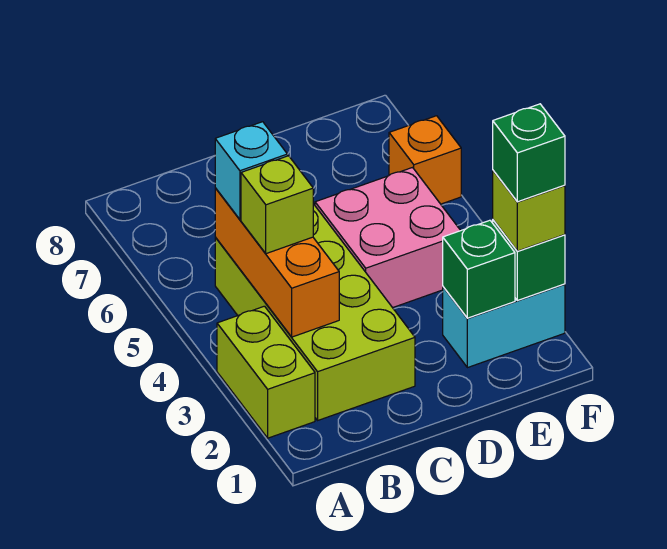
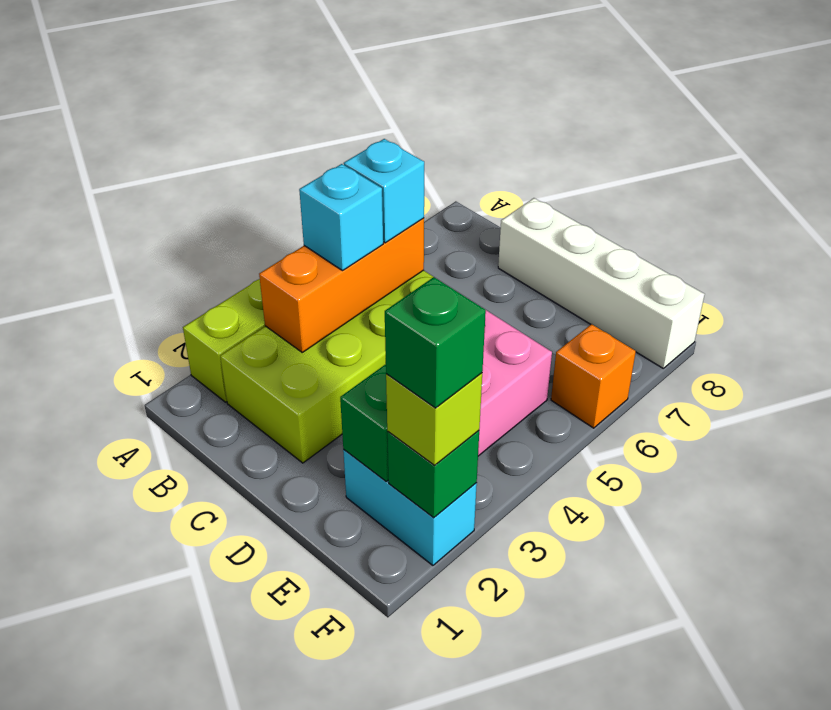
lime 1x1 brick [241,156,313,254] -> cyan 1x1 brick [299,164,383,271]
none -> white 1x4 brick [498,198,705,368]

